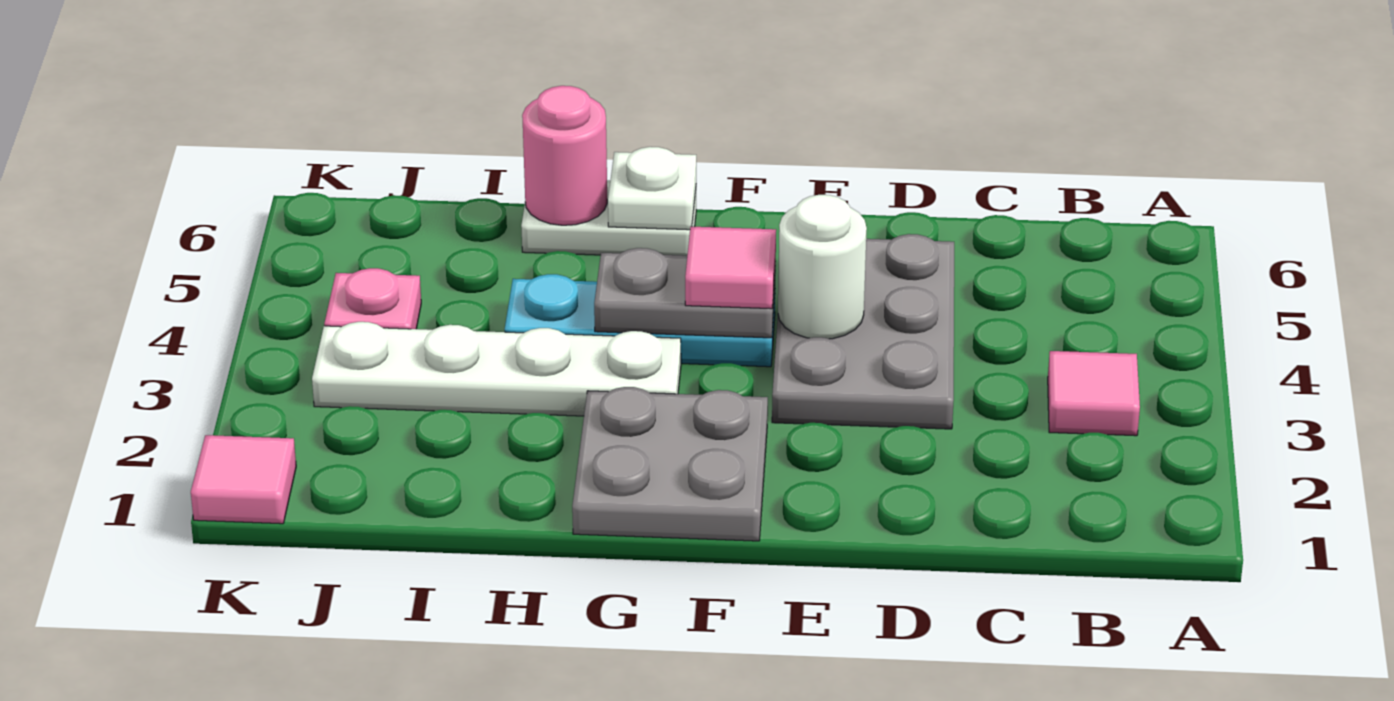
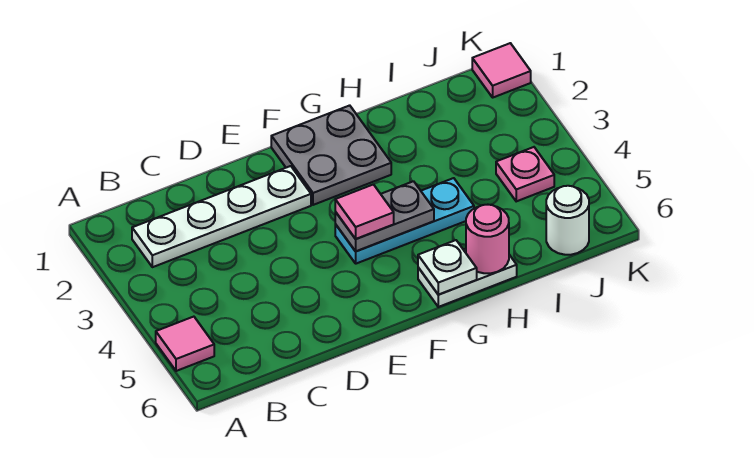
pink 1x1 tile [1048,351,1140,436] -> pink 1x1 tile moved to [156,317,214,371]
grey 2x3 plate [772,234,954,429] -> none
white 1x1 round brick [778,195,867,339] -> white 1x1 round brick moved to [546,186,589,255]
white 1x4 plate [312,322,681,416] -> white 1x4 plate moved to [132,166,311,267]

